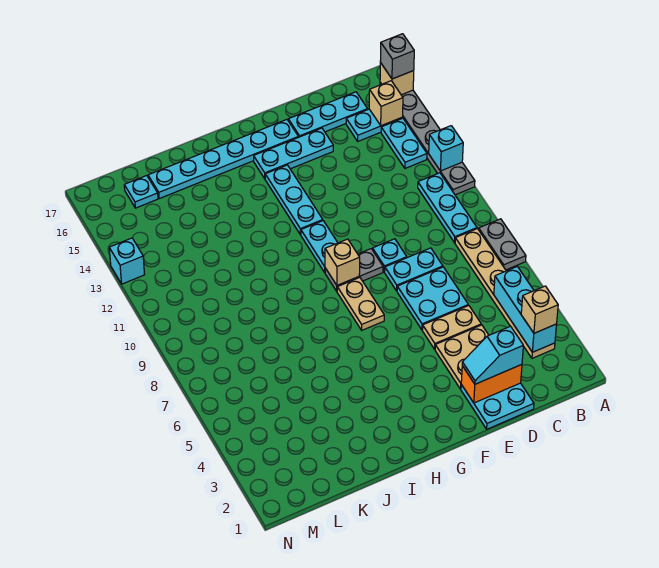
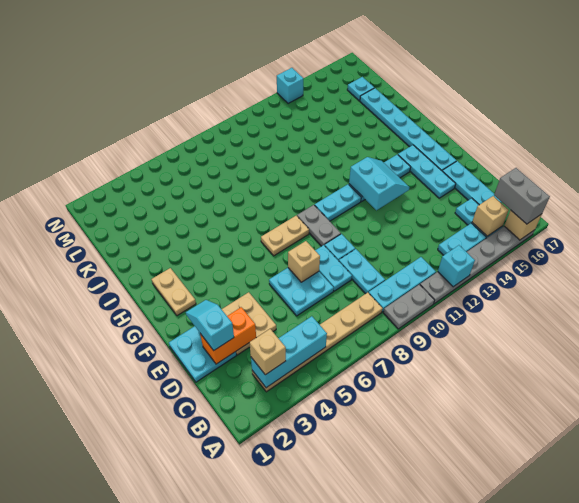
grey 1x2 plate [479,219,526,270] -> grey 1x2 plate moved to [383,284,435,329]
grey 1x1 brick [380,34,414,79] -> grey 1x2 brick [494,168,550,224]
none -> cyan 1x2 plate [339,249,385,294]
orange 1x2 brick [461,364,522,403] -> orange 1x2 brick turned to [200,307,256,364]
tan 1x2 plate [422,305,481,349] -> tan 1x2 plate moved to [152,268,196,316]
none -> cyan 2x2 slope [349,157,409,210]
tan 1x1 brick [325,239,360,285] -> tan 1x1 brick moved to [288,241,320,282]

